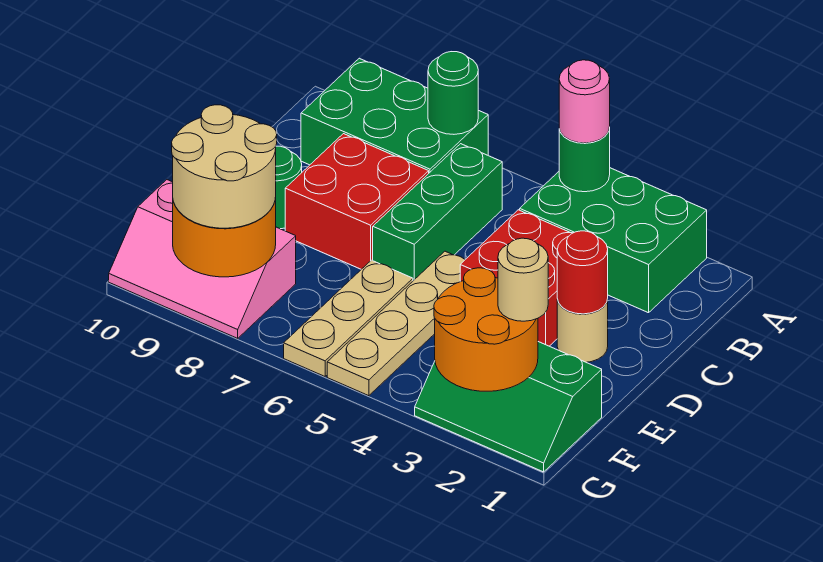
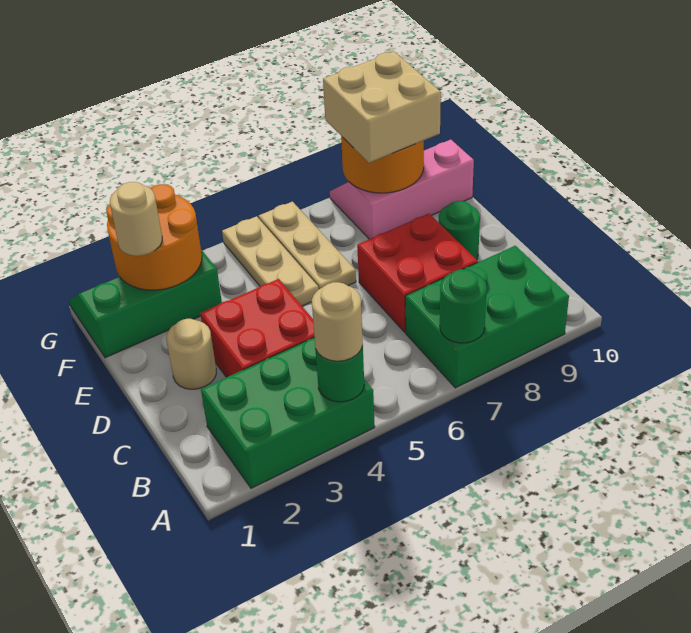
pink 1x1 round brick [559,60,610,143] -> tan 1x1 round brick [312,282,363,361]
green 1x3 brick [373,144,502,281] -> none
red 1x1 round brick [557,231,608,314] -> none
tan 1x4 plate [327,251,465,396] -> tan 1x3 plate [222,216,319,306]
tan 2x2 round brick [172,105,277,228] -> tan 2x2 brick [323,52,441,163]

